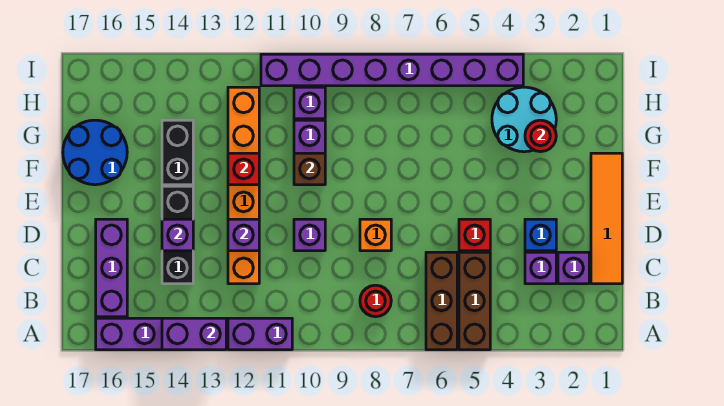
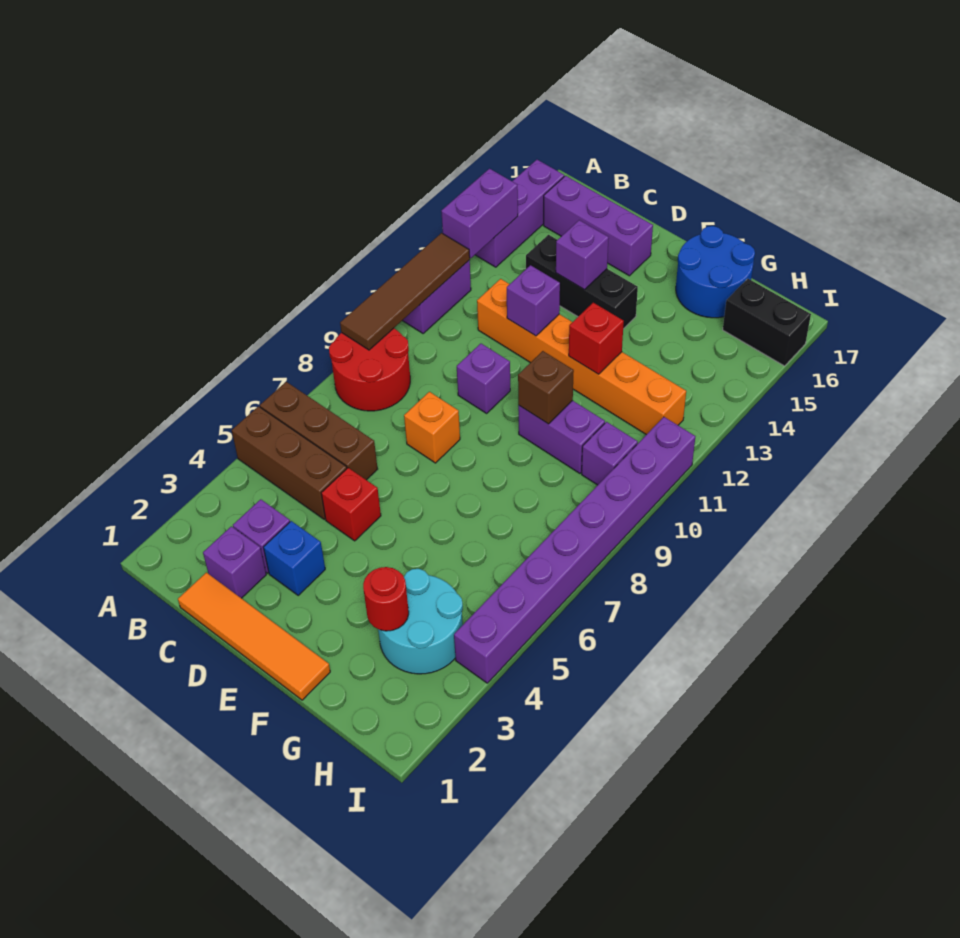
none -> brown 1x4 tile [340,233,470,350]
red 1x1 round brick [360,285,391,317] -> red 2x2 round brick [329,328,410,411]
black 1x2 brick [162,120,193,185] -> black 1x2 brick moved to [723,279,811,366]

